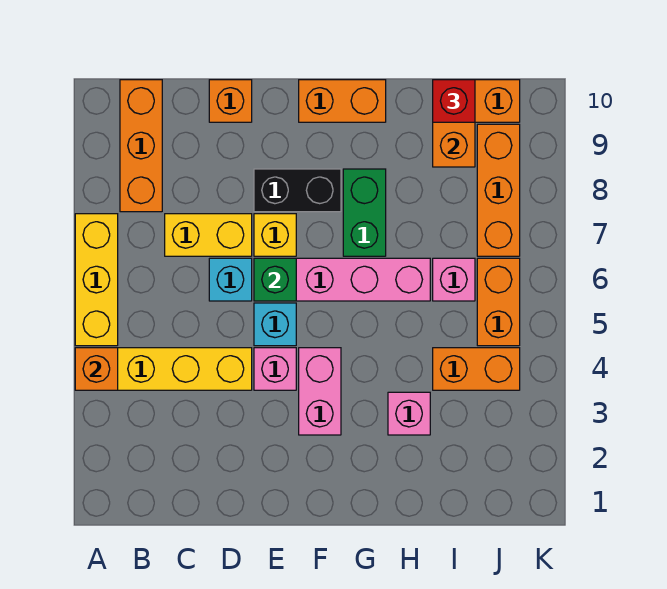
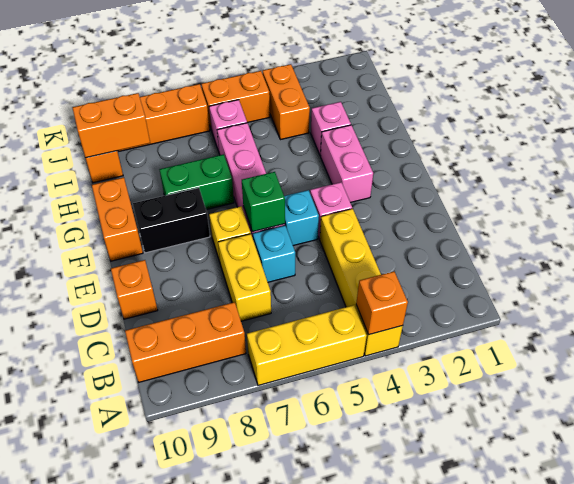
black 1x2 brick [254,169,341,212] -> black 1x2 brick turned to [133,188,210,253]
pink 1x2 brick [299,348,341,435] -> pink 1x2 brick turned to [321,125,373,203]
red 1x1 brick [433,80,475,122] -> none

